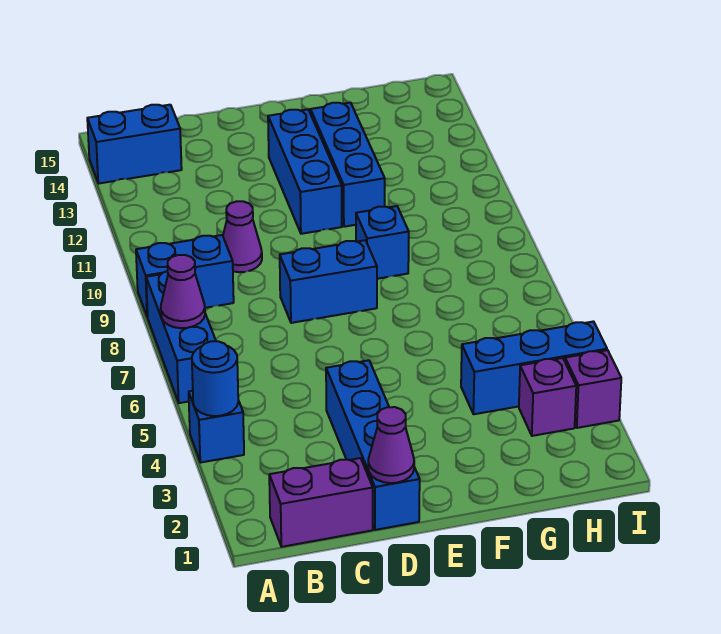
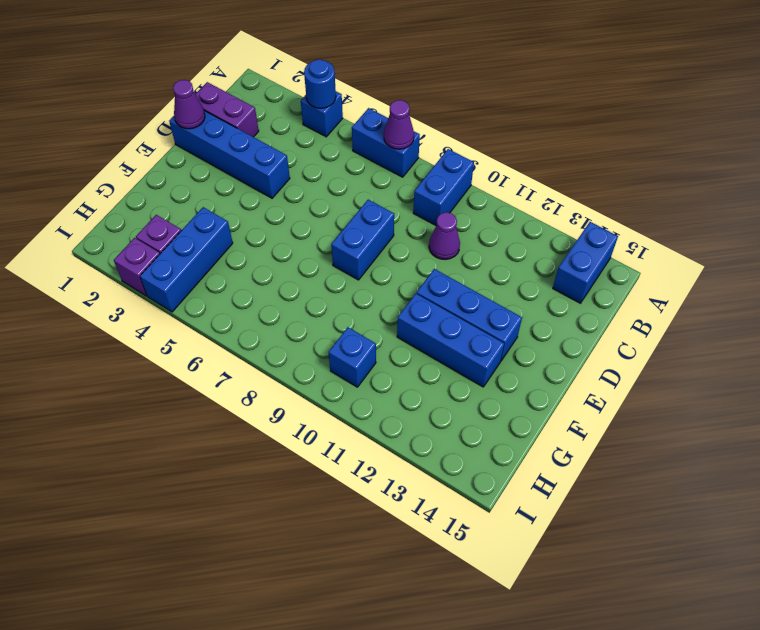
blue 1x3 brick [146,271,216,403] -> blue 1x2 brick [352,108,420,177]
purple 1x2 brick [269,458,373,547] -> purple 1x2 brick turned to [195,82,259,137]
blue 1x1 brick [356,206,409,279] -> blue 1x1 brick moved to [329,327,376,387]

